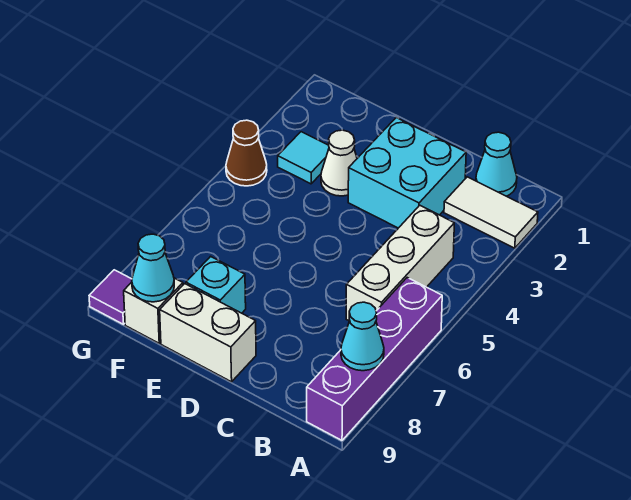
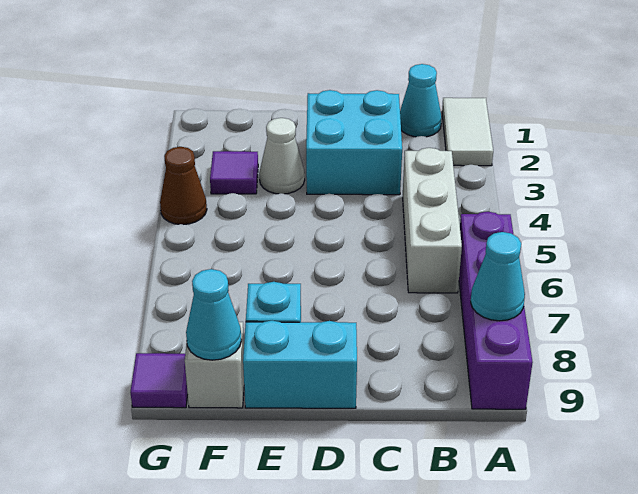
white 1x2 tile [444,177,538,248] -> white 1x2 tile turned to [442,98,493,166]
white 1x2 brick [160,284,256,382] -> cyan 1x2 brick [243,320,357,408]
cyan 1x1 tile [278,132,329,184] -> purple 1x1 tile [210,151,258,194]

